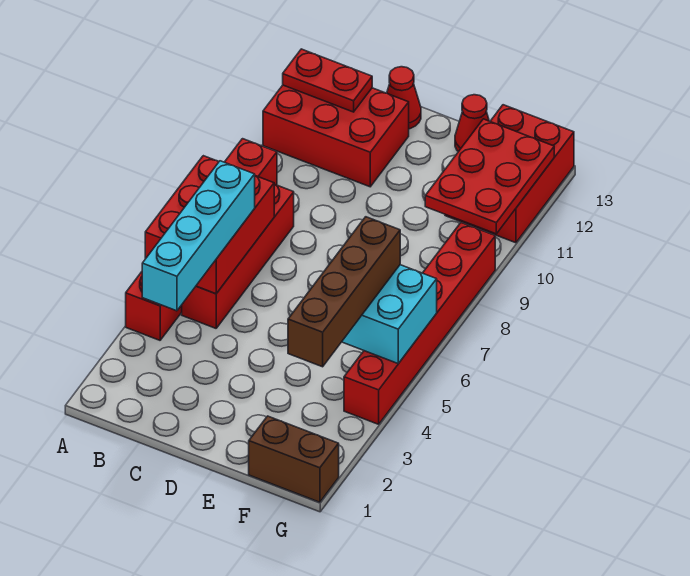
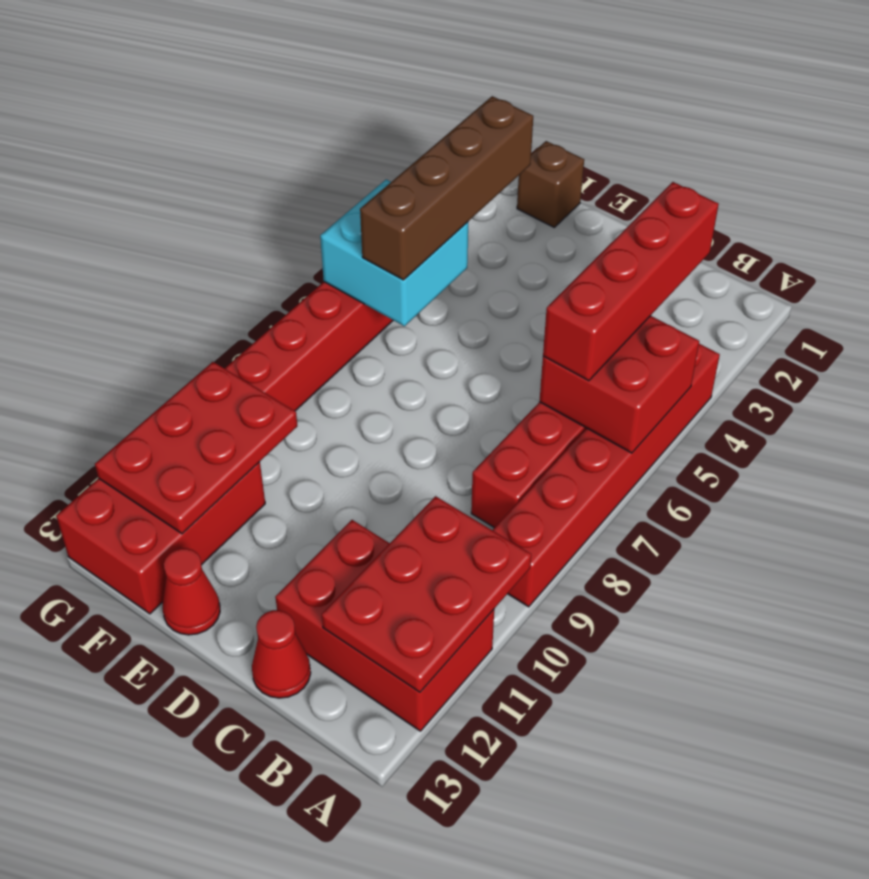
red 2x3 brick [145,156,274,294] -> red 2x2 brick [539,316,699,453]
red 1x2 plate [283,49,372,112] -> red 2x3 plate [322,496,531,692]
cyan 1x4 brick [142,161,255,311] -> red 1x4 brick [543,182,719,381]
brown 1x2 brick [249,416,339,502] -> brown 1x1 brick [517,141,584,227]

